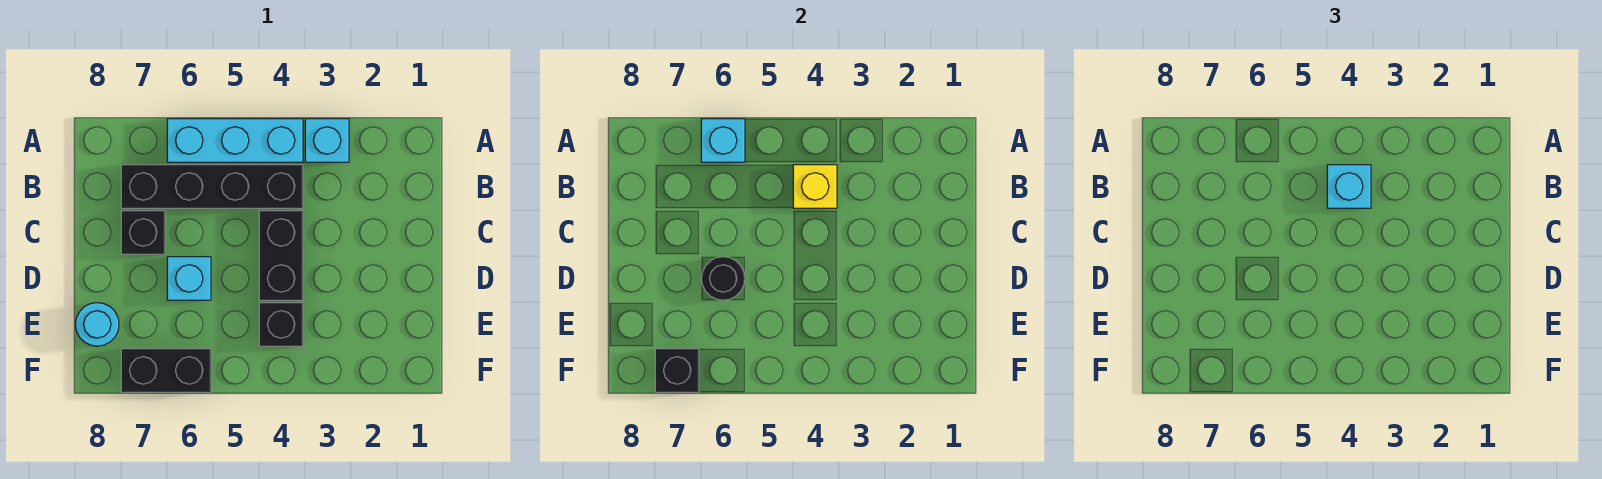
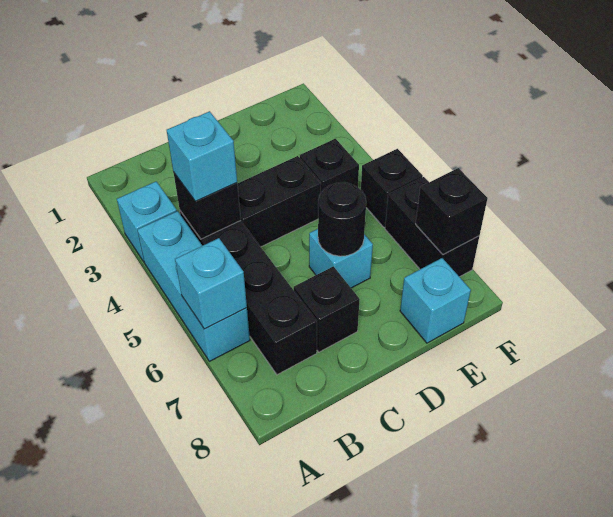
yellow 1x1 brick [793,165,837,208] -> black 1x1 brick [173,172,241,239]
cyan 1x1 round brick [75,303,119,346] -> cyan 1x1 brick [400,258,471,343]
none -> black 1x1 brick [361,149,423,227]

